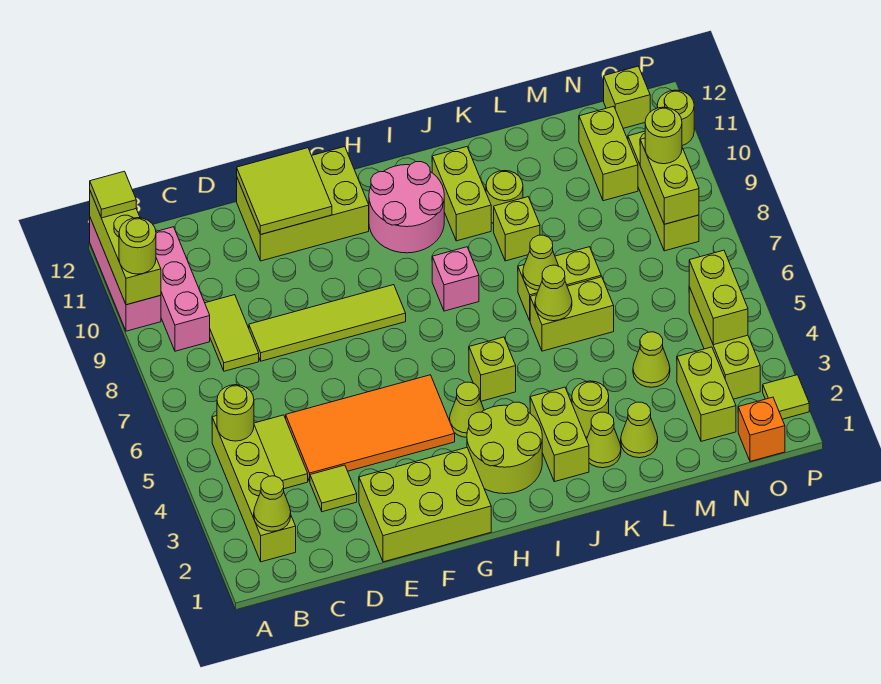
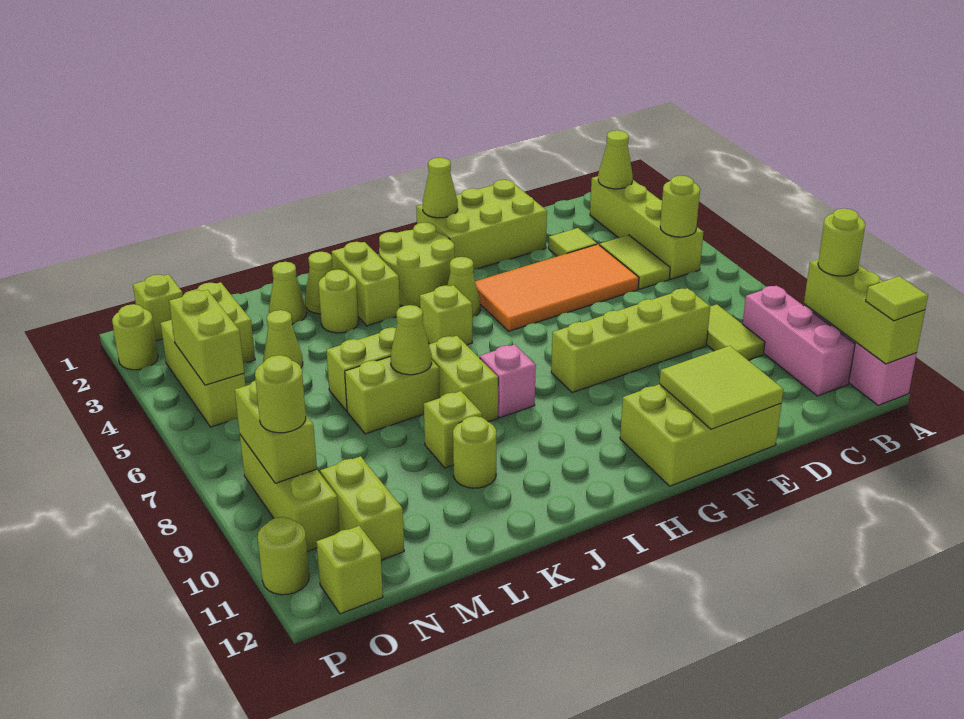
lime 1x4 tile [249,285,406,361] -> lime 1x4 brick [551,288,710,392]
pink 2x2 round brick [369,162,444,253] -> none
lime 1x2 brick [432,147,491,241] -> lime 1x2 brick moved to [429,336,498,422]
lime 1x1 cone [535,265,572,321] -> lime 1x1 cone moved to [423,158,458,218]
orange 1x1 brick [738,397,785,461] -> lime 1x1 brick [133,274,183,341]
lime 1x1 tile [763,375,809,419] -> lime 1x1 round brick [112,304,158,370]

